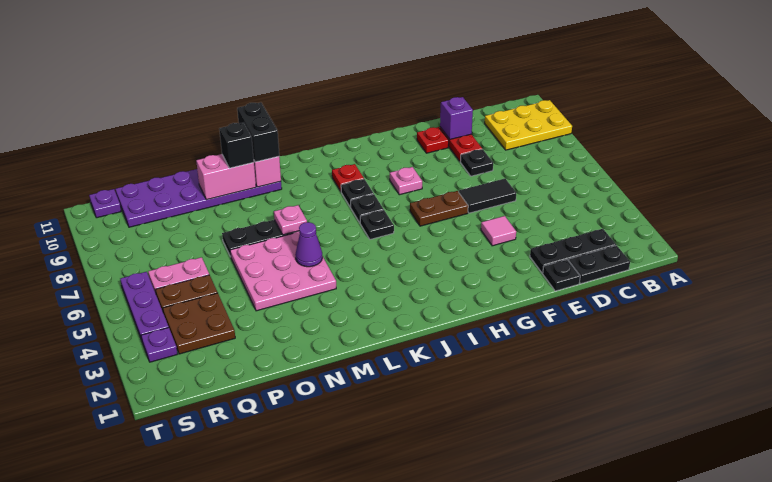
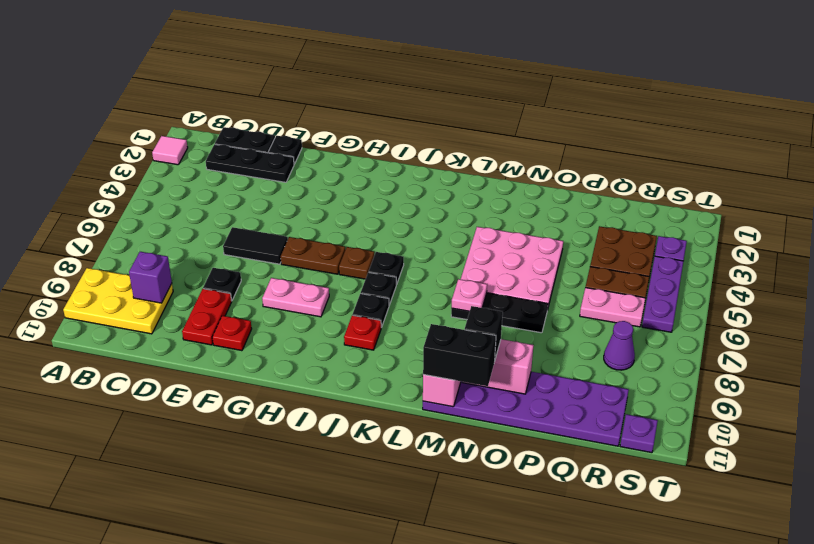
purple 1x1 brick [440,97,473,139] -> purple 1x1 brick moved to [129,252,172,303]
pink 1x1 tile [481,216,516,246] -> pink 1x1 tile moved to [152,136,188,165]
pink 1x1 plate [390,167,422,195] -> pink 1x2 plate [262,278,329,317]
none -> brown 1x1 plate [339,247,374,279]
purple 1x1 cone [295,222,322,267] -> purple 1x1 cone moved to [604,321,635,370]
black 1x2 brick [237,102,279,162] -> black 1x2 brick turned to [423,324,496,386]

